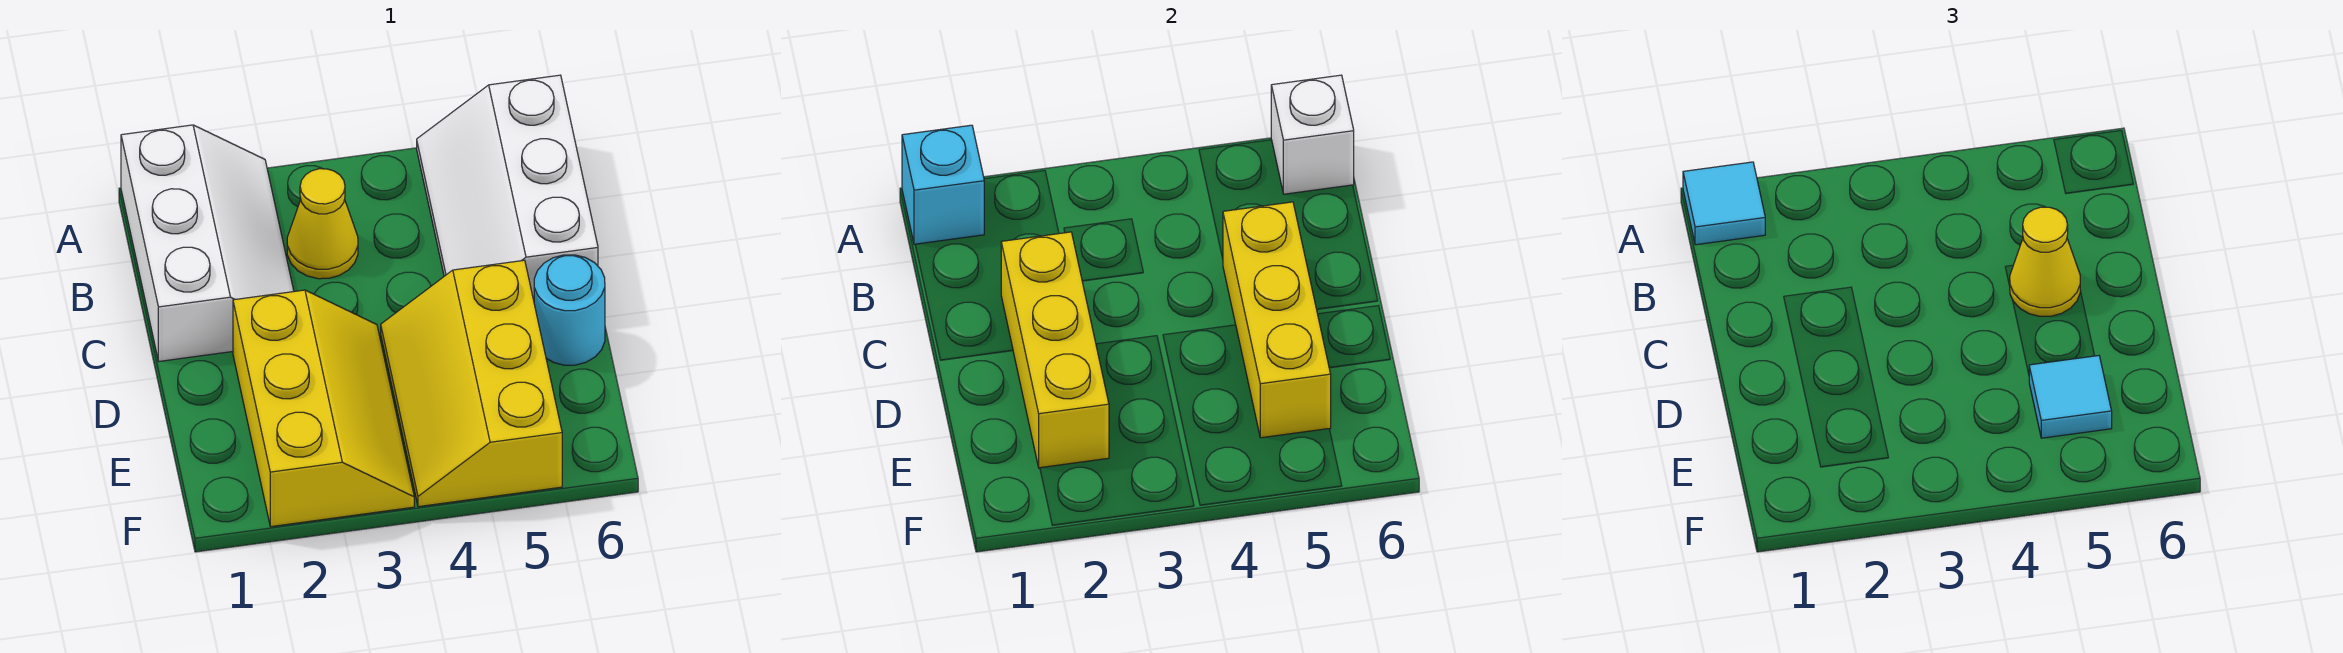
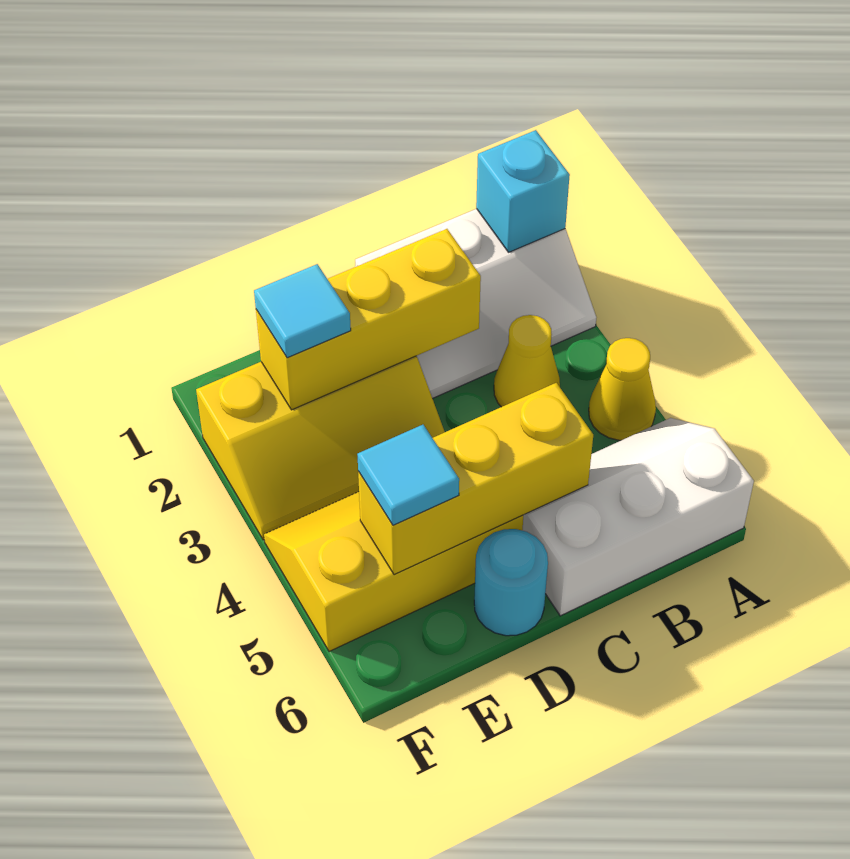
cyan 1x1 tile [1683,162,1765,245] -> cyan 1x1 tile moved to [254,264,351,358]
white 1x1 brick [1271,75,1354,194] -> none
yellow 1x1 cone [2010,207,2080,316] -> yellow 1x1 cone moved to [589,338,656,440]

